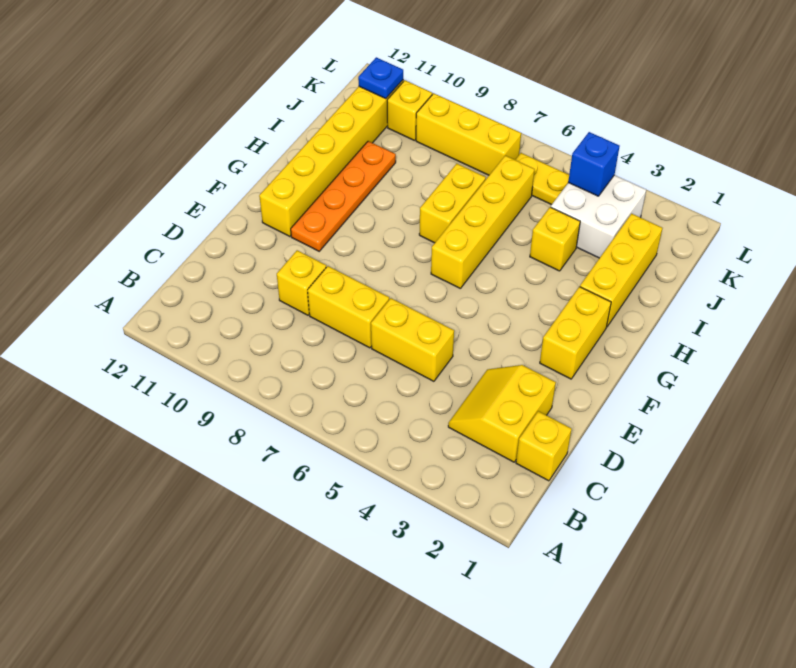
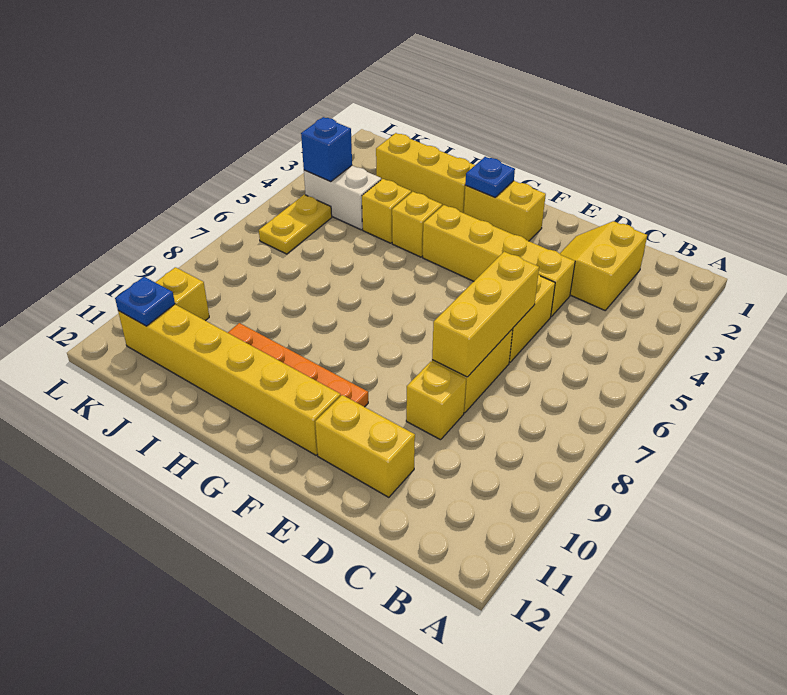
yellow 1x1 brick [516,411,572,481] -> yellow 1x1 brick moved to [392,192,442,257]
yellow 2x2 slope [448,365,556,462] -> yellow 2x2 slope turned to [560,221,647,310]
none -> blue 1x1 plate [465,157,515,197]
yellow 1x4 brick [431,155,535,288] -> yellow 1x4 brick moved to [423,205,575,317]
yellow 1x2 brick [419,164,486,243] -> yellow 1x2 brick moved to [315,395,415,497]
white 2x2 brick [551,175,646,258] -> white 1x2 brick [304,166,381,230]
yellow 1x3 brick [416,93,521,175] -> yellow 1x3 brick moved to [432,252,539,377]

